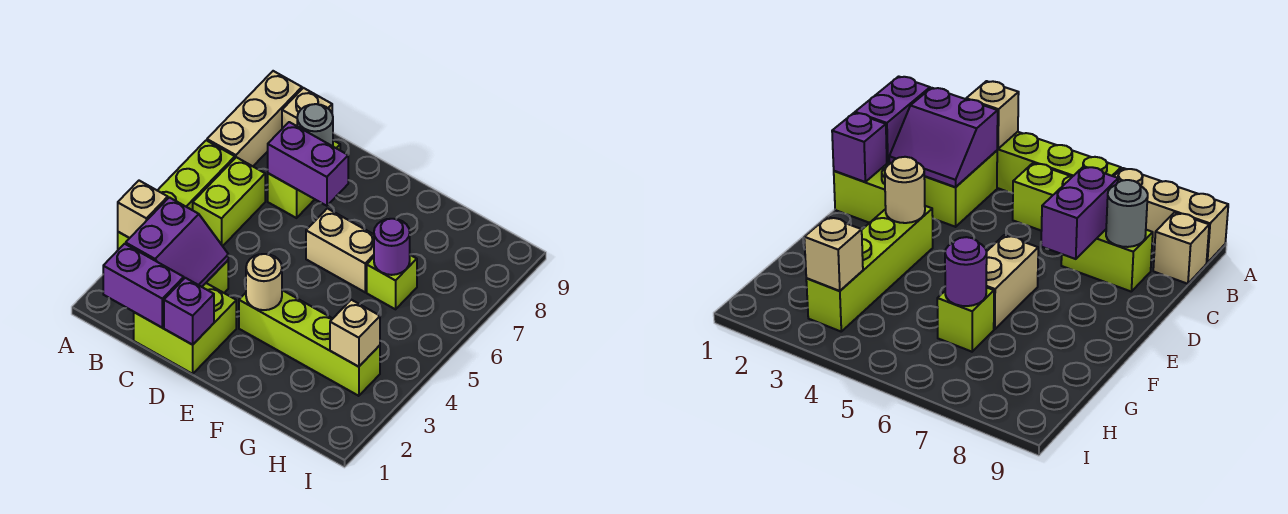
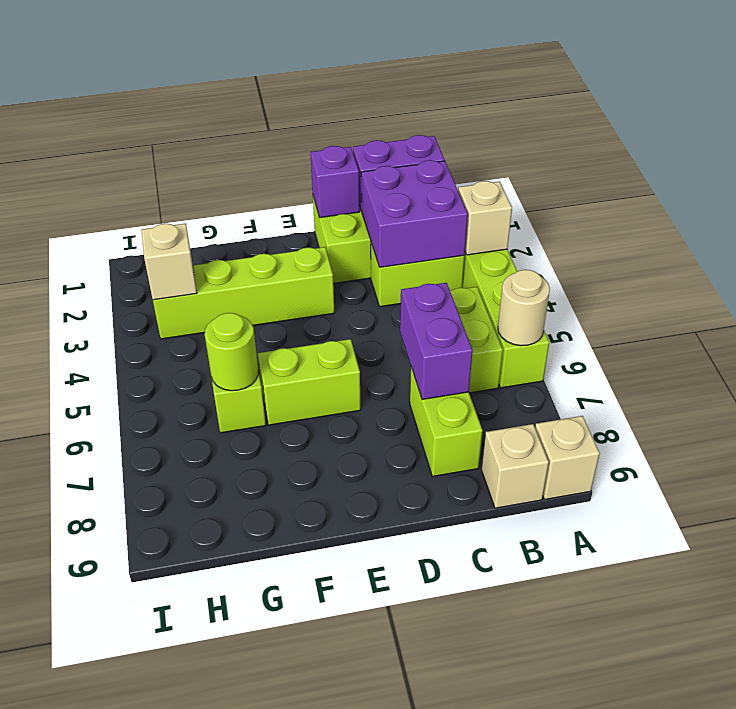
tan 1x3 brick [207,71,302,166] -> tan 1x1 brick [535,416,600,499]
purple 2x2 slope [126,197,228,287] -> purple 2x2 brick [361,160,468,267]
purple 1x2 brick [268,122,348,206] -> purple 1x2 brick turned to [400,283,473,399]
grey 1x1 round brick [297,104,333,146] -> none
tan 1x1 round brick [246,254,282,310] -> tan 1x1 round brick moved to [498,270,550,346]
tan 1x2 brick [306,208,374,292] -> lime 1x2 brick [258,339,361,425]
purple 1x1 round brick [374,219,410,275] -> lime 1x1 round brick [205,313,258,391]

